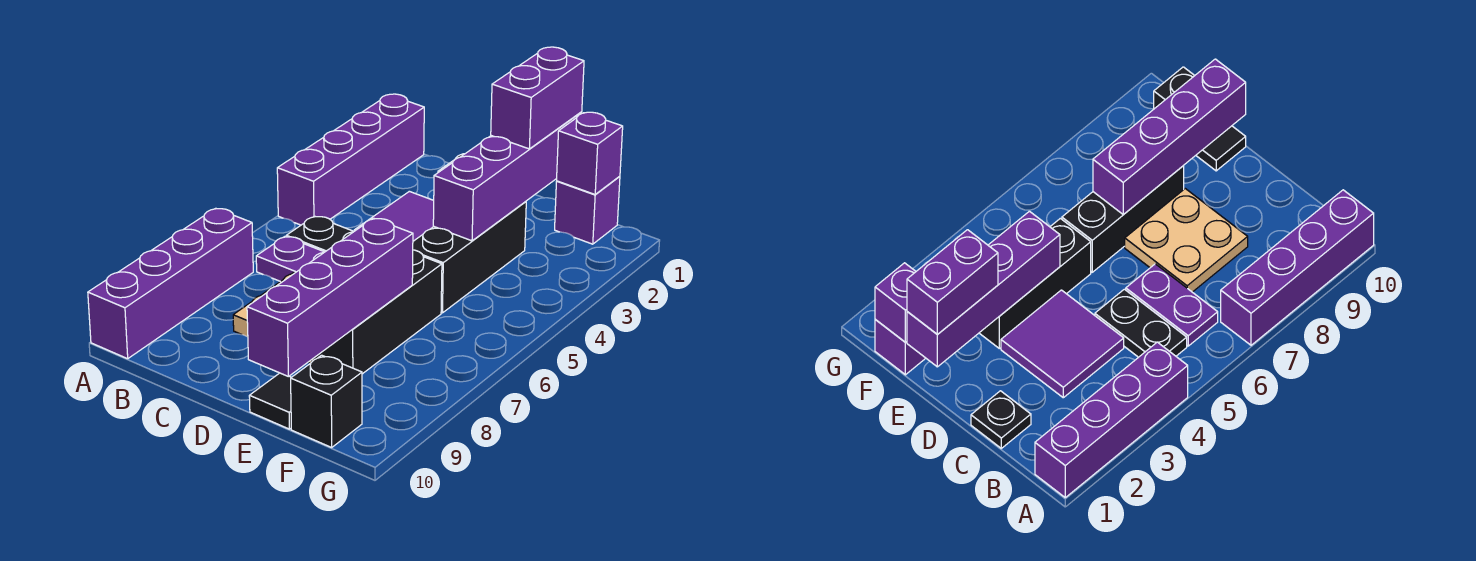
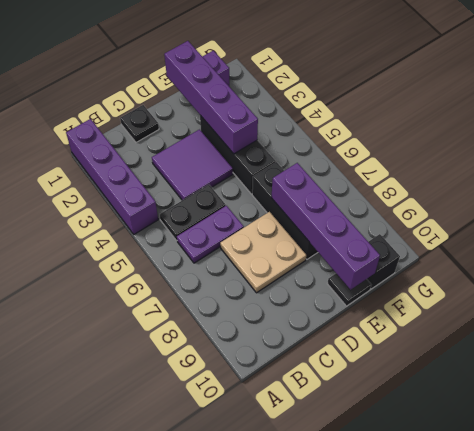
purple 1x4 brick [88,208,253,359] -> none
purple 1x2 brick [491,47,584,149] -> none
purple 1x1 brick [557,112,623,194] -> none

